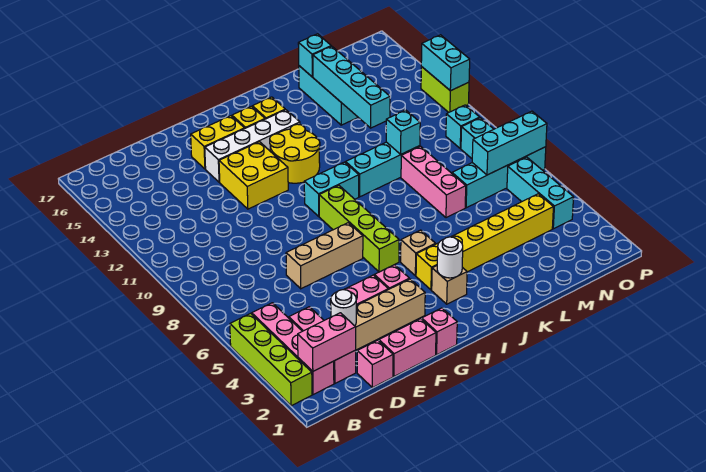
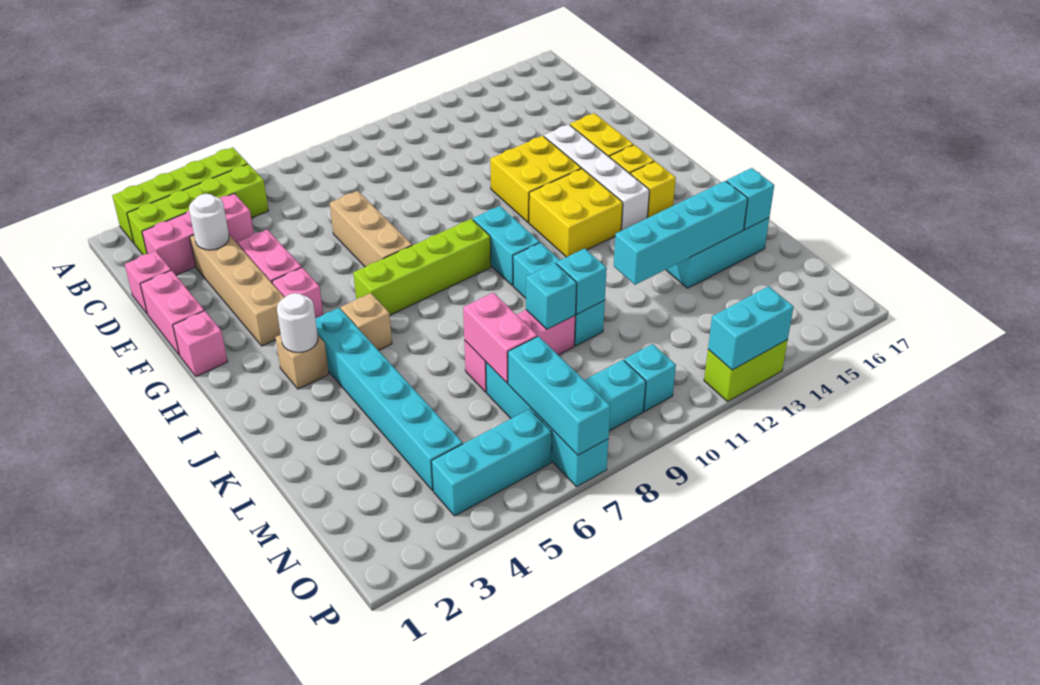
pink 1x4 brick [252,303,334,395] -> lime 1x4 brick [127,164,268,255]
pink 1x2 brick [298,313,356,371] -> pink 1x2 brick moved to [463,293,537,383]
yellow 2x2 round brick [270,124,320,183] -> yellow 2x2 brick [529,169,623,257]
yellow 1x6 brick [416,194,553,290] -> cyan 1x6 brick [316,308,463,490]
none -> cyan 1x1 brick [526,263,577,329]

